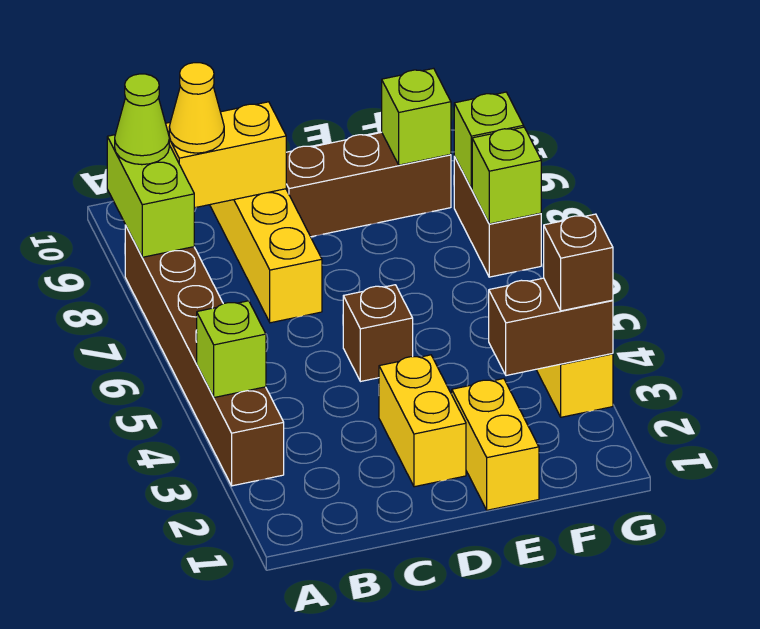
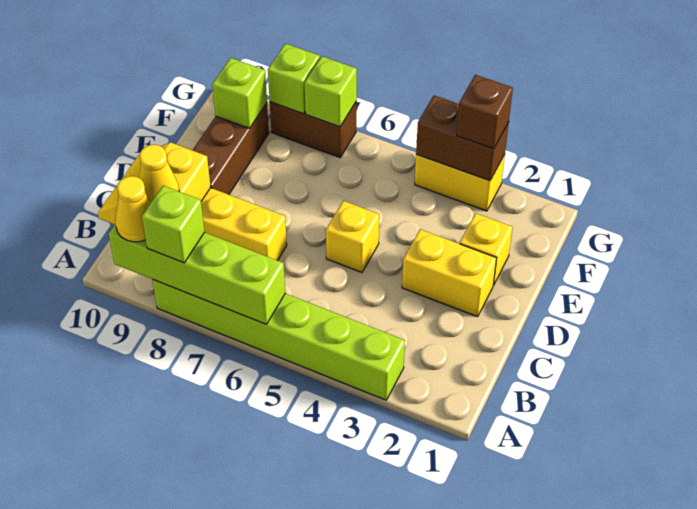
brown 1x6 brick [125,225,284,486] -> lime 1x6 brick [152,279,405,400]
lime 1x1 brick [197,301,266,398] -> lime 1x1 brick moved to [142,186,205,263]
lime 1x2 brick [107,135,194,257] -> lime 1x4 brick [109,224,285,324]
lime 1x1 cone [115,74,169,165] -> yellow 1x1 cone [115,176,151,242]
brown 1x1 brick [343,285,413,382] -> yellow 1x1 brick [326,201,379,272]
yellow 1x2 brick [452,379,539,510] -> yellow 1x1 brick [460,213,512,285]
brown 1x2 brick [489,278,613,376] -> brown 1x2 brick turned to [416,95,509,181]

